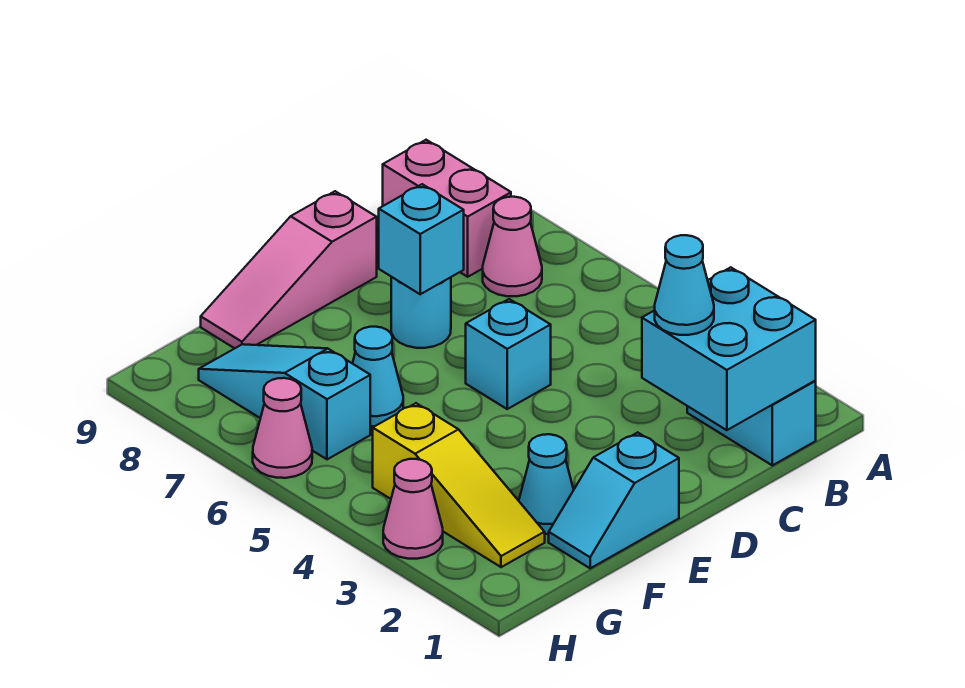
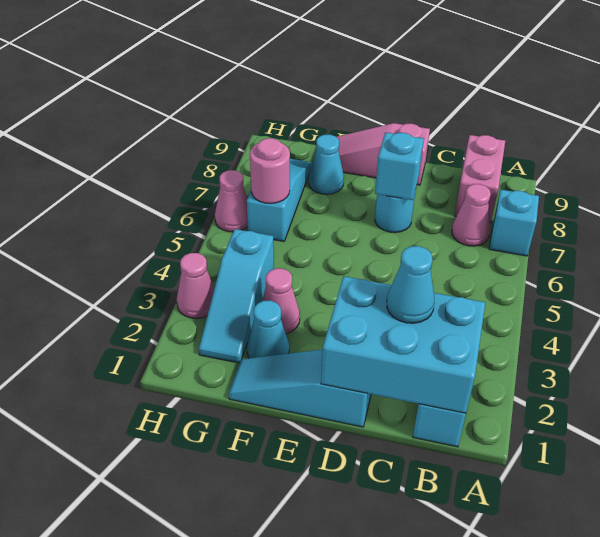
cyan 2x2 brick [642,267,816,430] -> cyan 2x3 brick [321,276,485,413]
cyan 1x1 brick [466,299,551,409] -> cyan 1x1 brick moved to [489,190,539,256]
cyan 1x2 slope [549,432,679,568] -> cyan 1x3 slope [229,350,371,427]
none -> pink 1x1 cone [262,268,300,334]
cyan 1x1 cone [352,327,403,426] -> cyan 1x1 cone moved to [308,135,344,194]
yellow 1x3 slope [373,403,545,567] -> cyan 1x3 slope [199,229,274,363]
none -> pink 1x1 round brick [250,138,290,203]

